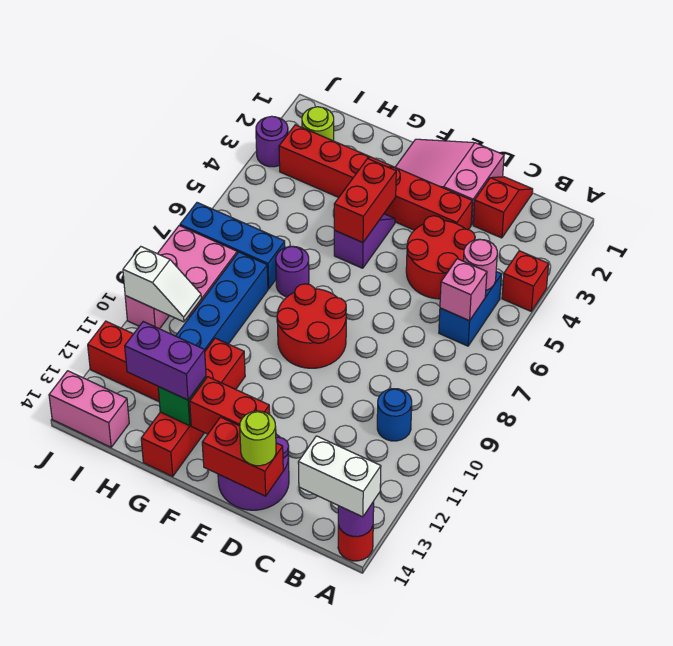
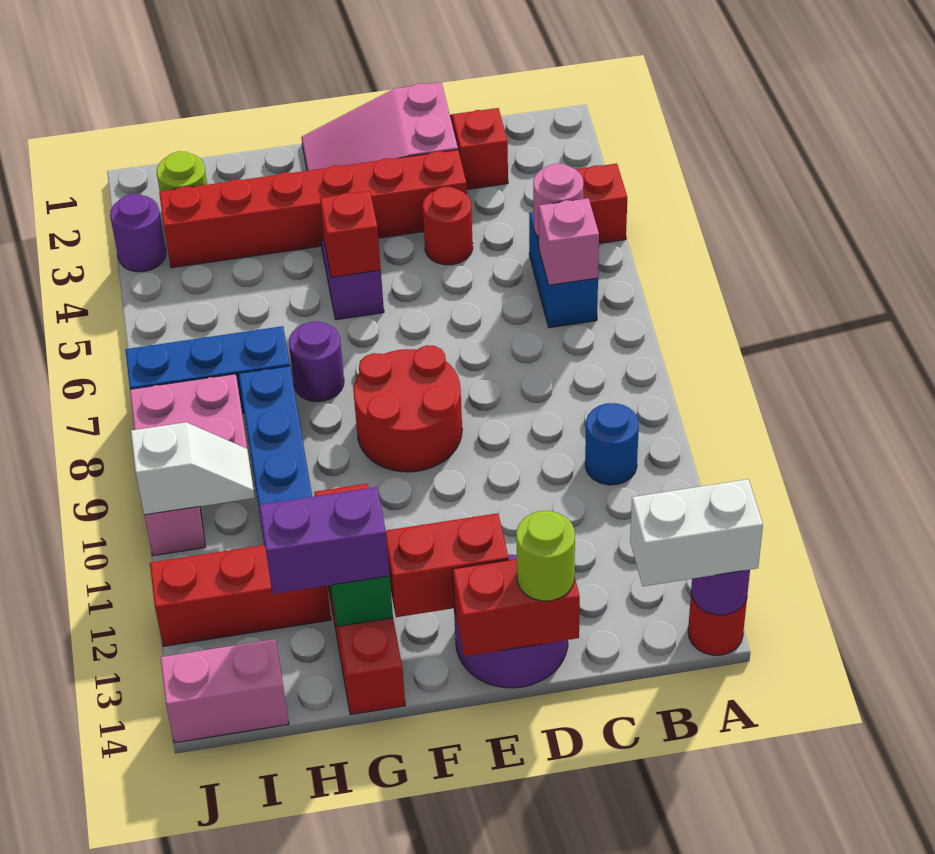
red 2x2 round brick [406,216,475,299] -> red 1x1 round brick [423,187,473,265]
red 1x2 brick [334,159,396,243] -> red 1x1 brick [320,191,381,277]

